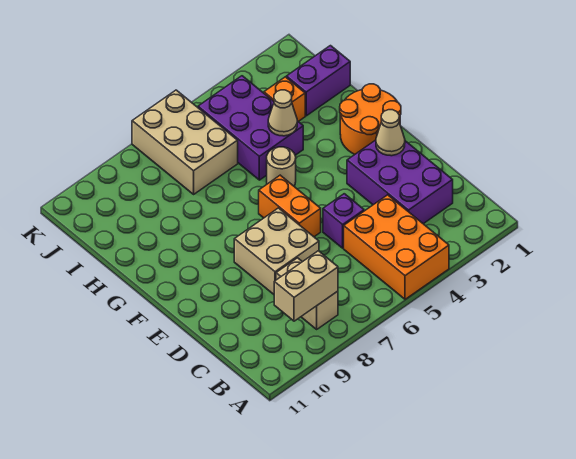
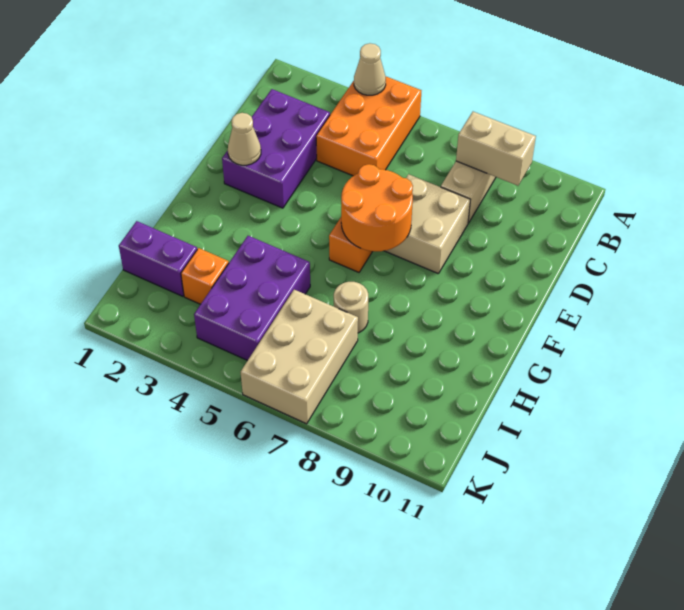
purple 1x1 brick [323,194,364,248] -> none
orange 2x2 round brick [340,84,401,155] -> orange 2x2 round brick moved to [341,164,413,251]
tan 1x1 round brick [267,147,296,186] -> tan 1x1 round brick moved to [334,282,368,333]
tan 1x1 cone [268,90,297,136] -> tan 1x1 cone moved to [354,43,386,95]

